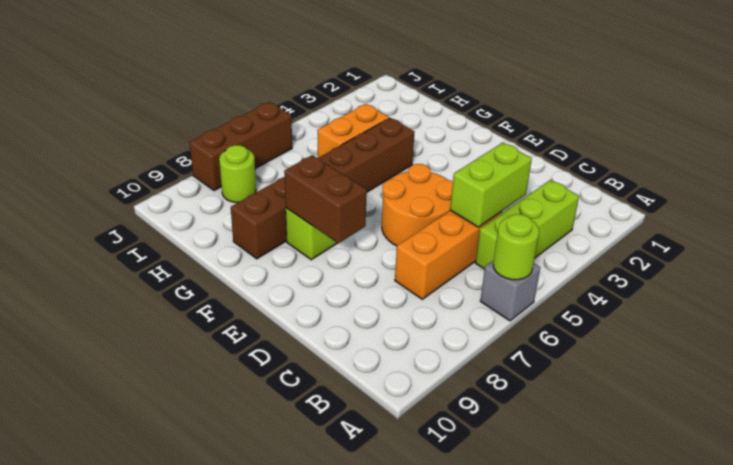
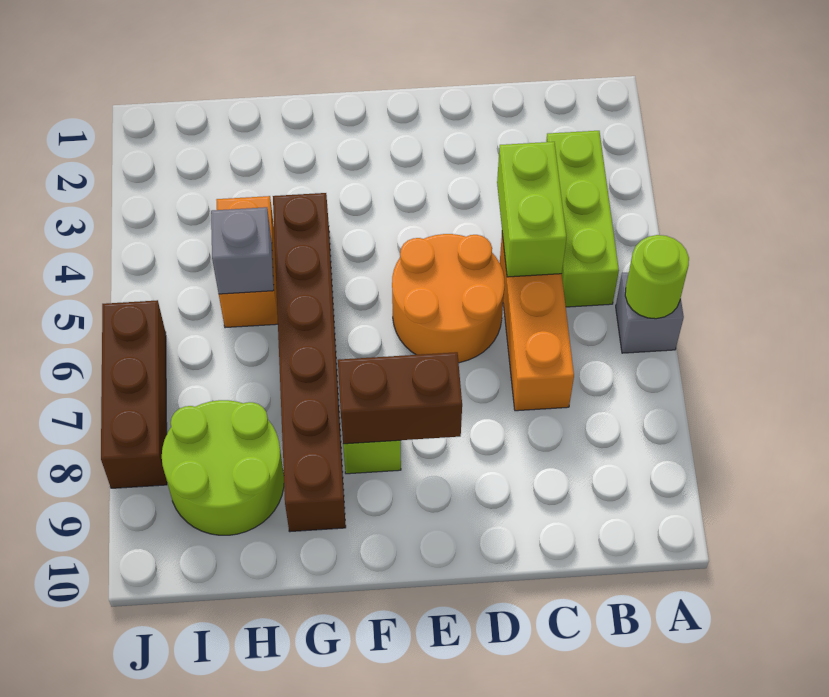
none -> grey 1x1 brick [211,207,274,294]
lime 1x1 round brick [219,145,256,203] -> lime 2x2 round brick [162,400,284,535]

